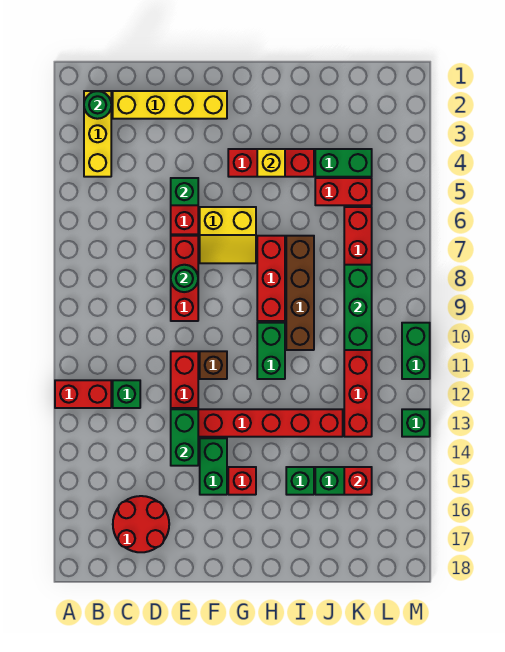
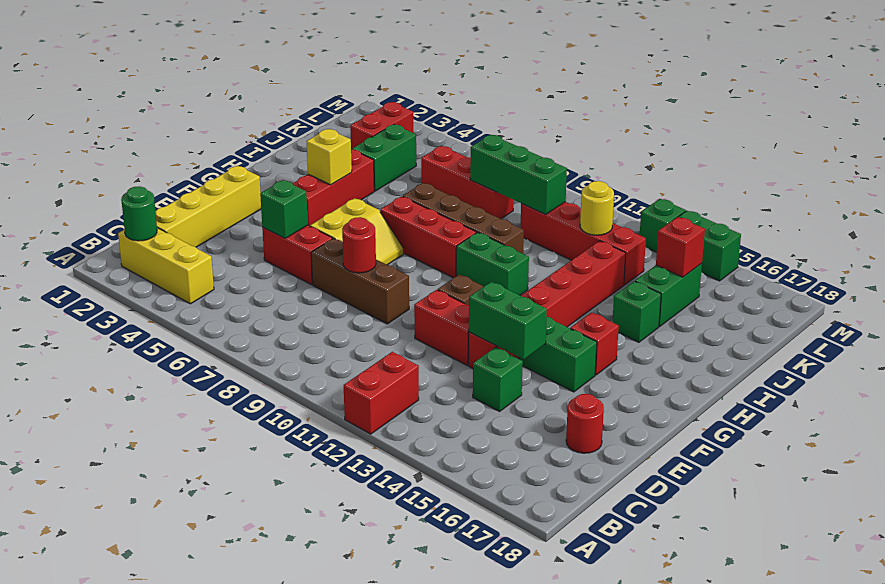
green 1x1 brick [113,380,140,408] -> green 1x1 brick moved to [473,347,523,411]
red 2x2 round brick [113,496,169,552] -> red 1x1 round brick [566,394,604,453]
red 1x3 brick [171,236,198,321] -> brown 1x3 brick [311,238,409,324]
green 1x1 round brick [171,265,198,292] -> red 1x1 round brick [342,217,376,273]
red 1x2 brick [315,178,372,205] -> red 1x2 brick moved to [350,102,413,150]
none -> yellow 1x1 round brick [580,181,614,235]
green 1x2 brick [402,323,430,379] -> green 1x2 brick moved to [678,211,741,281]

